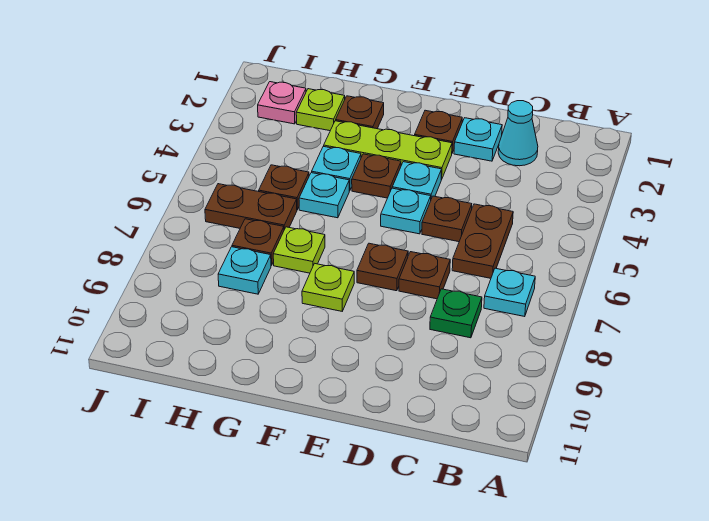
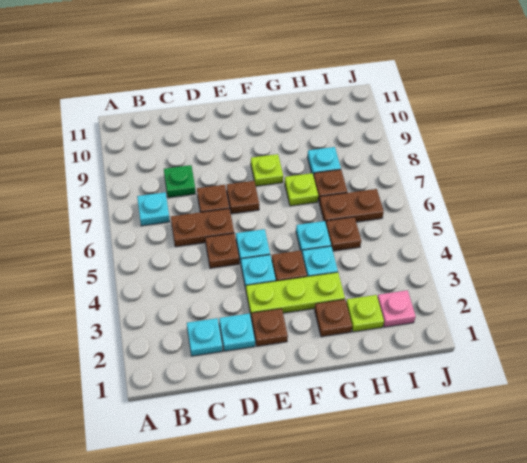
cyan 1x1 cone [498,101,538,166] -> cyan 1x1 plate [187,318,223,356]
brown 1x2 plate [452,204,513,278] -> brown 1x2 plate turned to [171,209,234,247]

